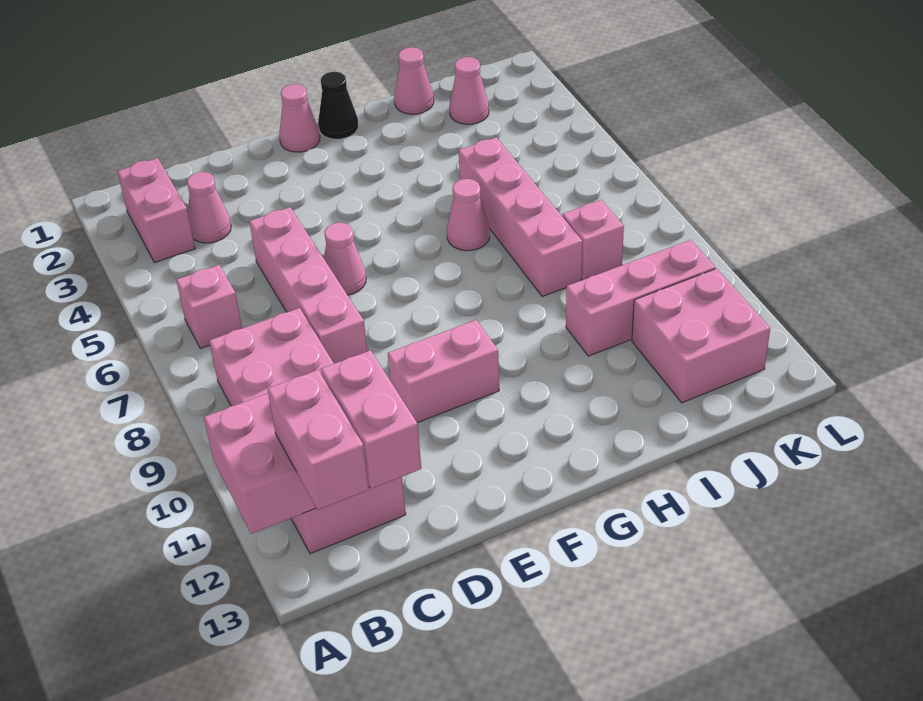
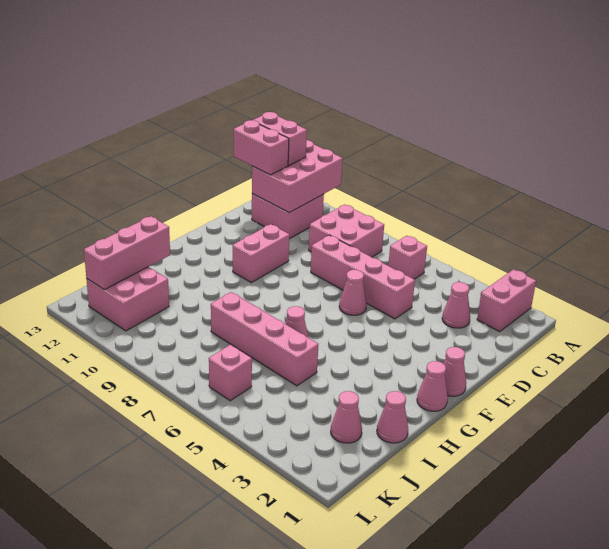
pink 1x2 brick [117,158,195,263] -> pink 1x2 brick turned to [477,269,536,332]
black 1x1 cone [318,72,358,139] -> pink 1x1 cone [417,361,448,411]
pink 1x3 brick [566,240,715,356] -> pink 1x3 brick moved to [84,216,170,290]
pink 1x1 brick [562,200,624,280] -> pink 1x1 brick moved to [209,344,252,401]

